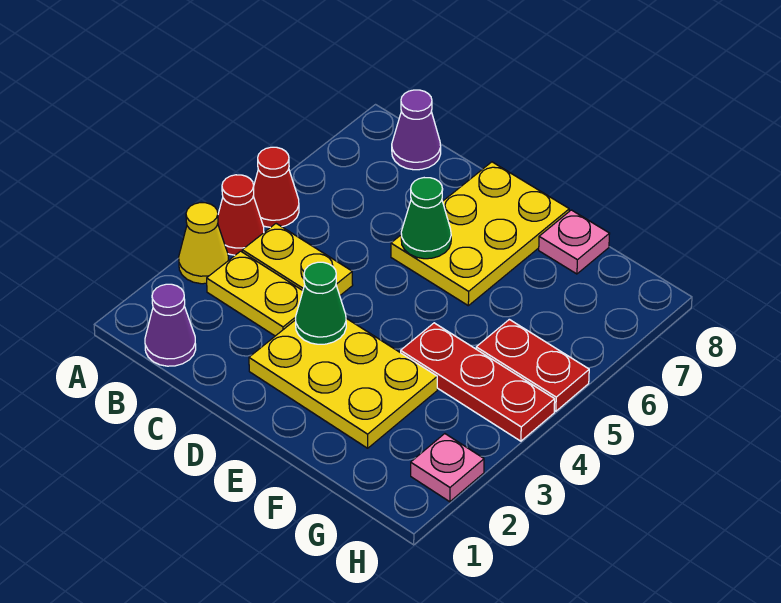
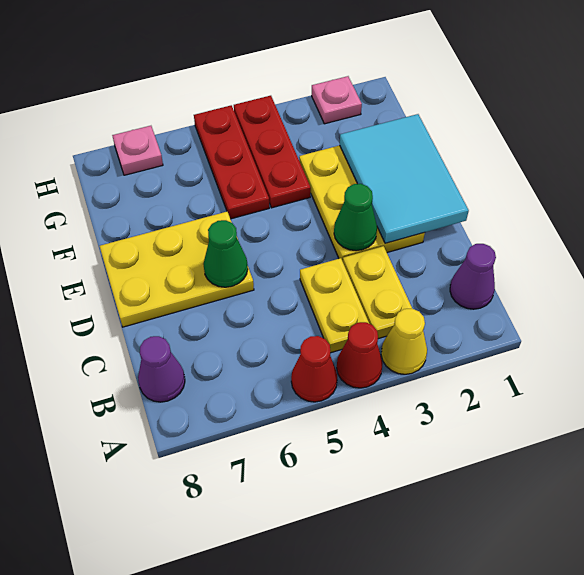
none -> cyan 2x3 tile [340,114,469,243]
pink 1x1 plate [539,210,610,274] -> pink 1x1 plate moved to [112,126,163,175]
red 1x2 plate [476,319,589,411] -> red 1x3 plate [194,105,269,219]

